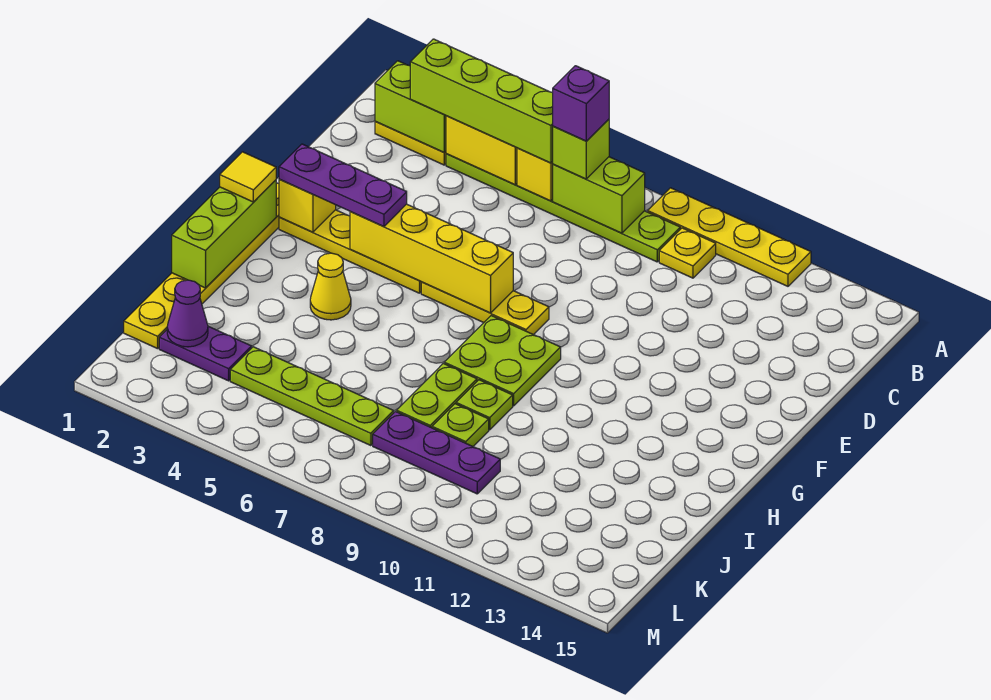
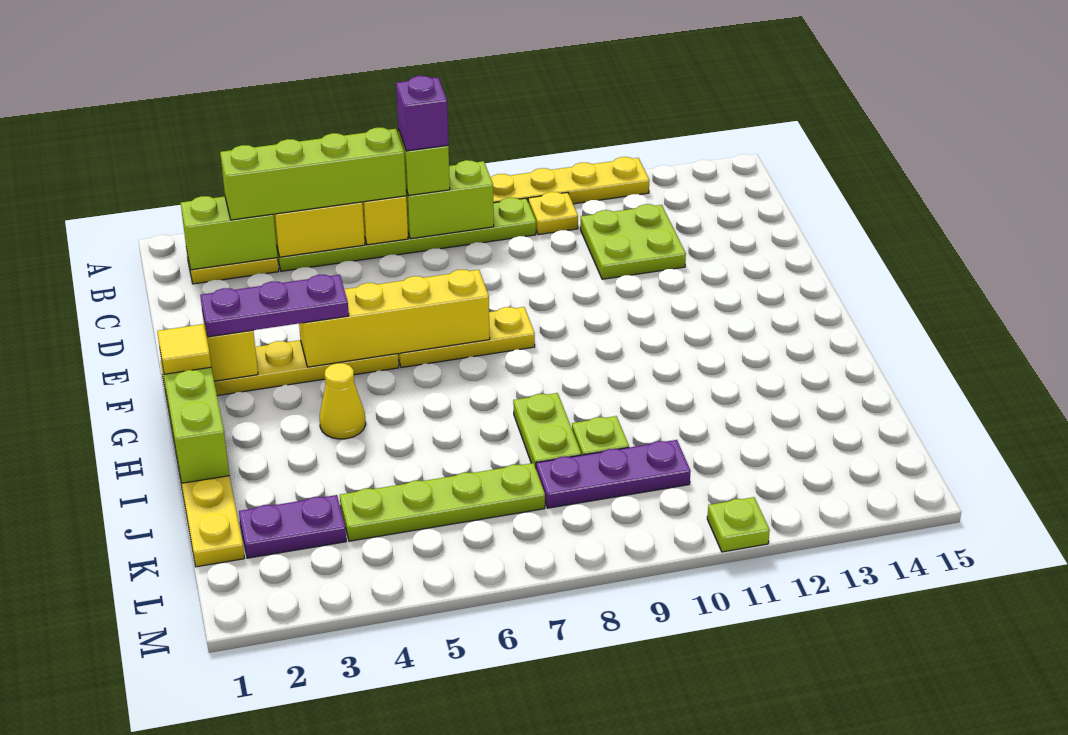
lime 2x2 plate [444,316,561,406] -> lime 2x2 plate moved to [580,204,686,279]
lime 1x1 plate [456,380,513,430] -> lime 1x1 plate moved to [707,497,770,552]
purple 1x1 cone [167,280,208,347] -> none

